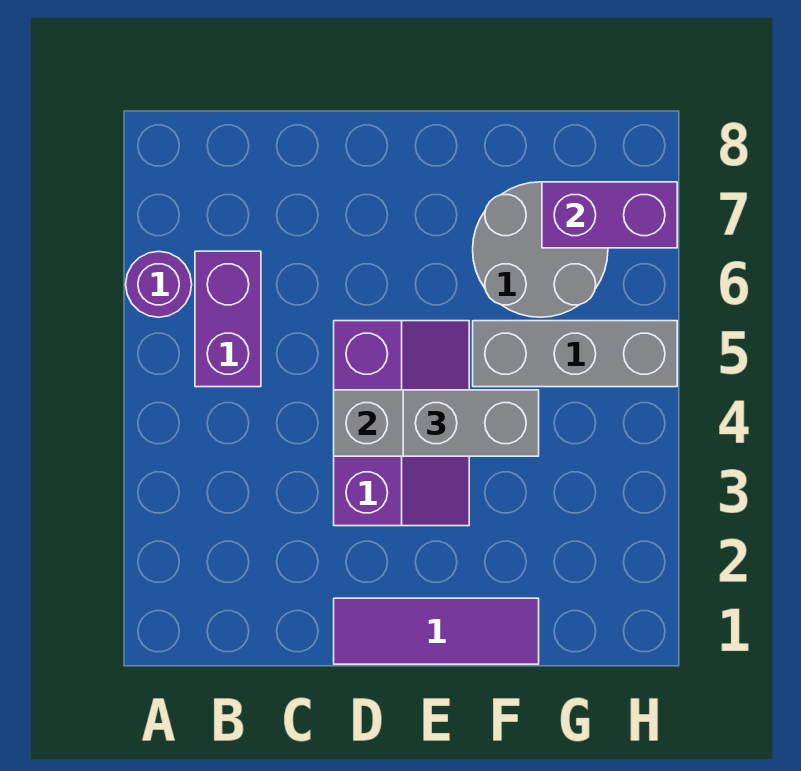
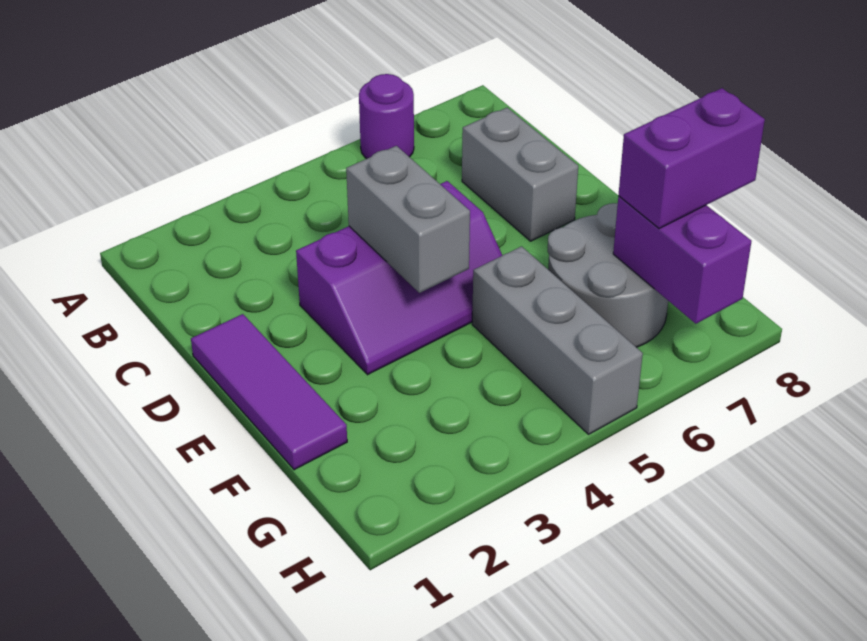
purple 1x2 brick [195,251,261,387] -> purple 1x2 brick moved to [618,88,765,228]
grey 1x2 brick [403,390,539,456] -> grey 1x2 brick moved to [462,108,578,241]

